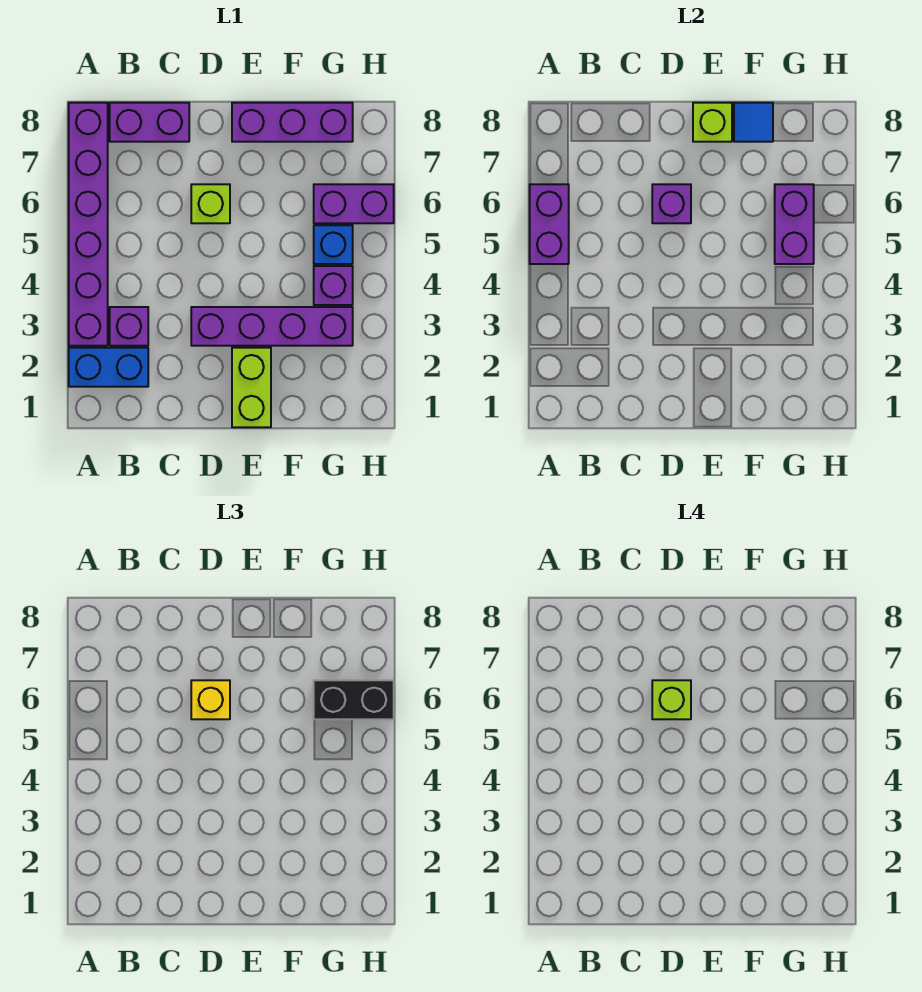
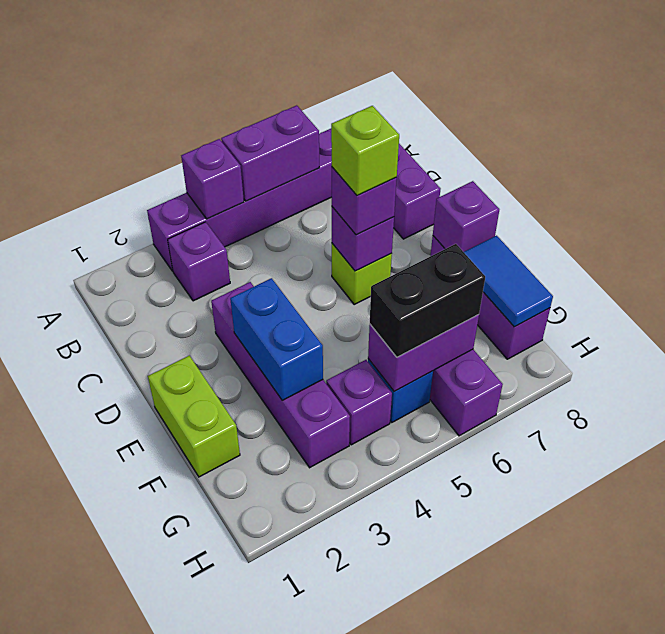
blue 1x2 brick [69,348,148,387] -> blue 1x2 brick moved to [230,278,323,400]
none -> purple 1x1 brick [181,139,244,219]
yellow 1x1 brick [191,680,230,719] -> purple 1x1 brick [332,167,397,235]
lime 1x2 brick [232,348,271,427] -> lime 1x2 brick turned to [148,356,240,477]
lime 1x1 brick [693,103,732,142] -> purple 1x1 brick [433,181,499,252]
blue 1x1 tile [734,103,773,142] -> blue 1x2 tile [464,236,553,327]
black 1x2 brick [314,680,394,719] -> black 1x2 brick turned to [370,244,485,357]

